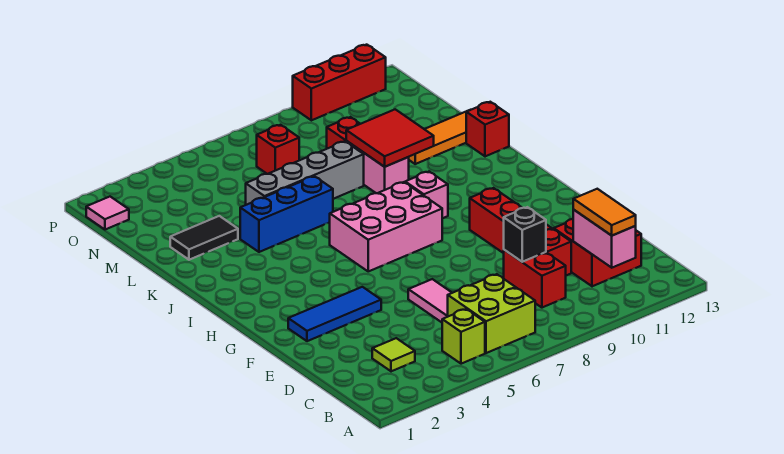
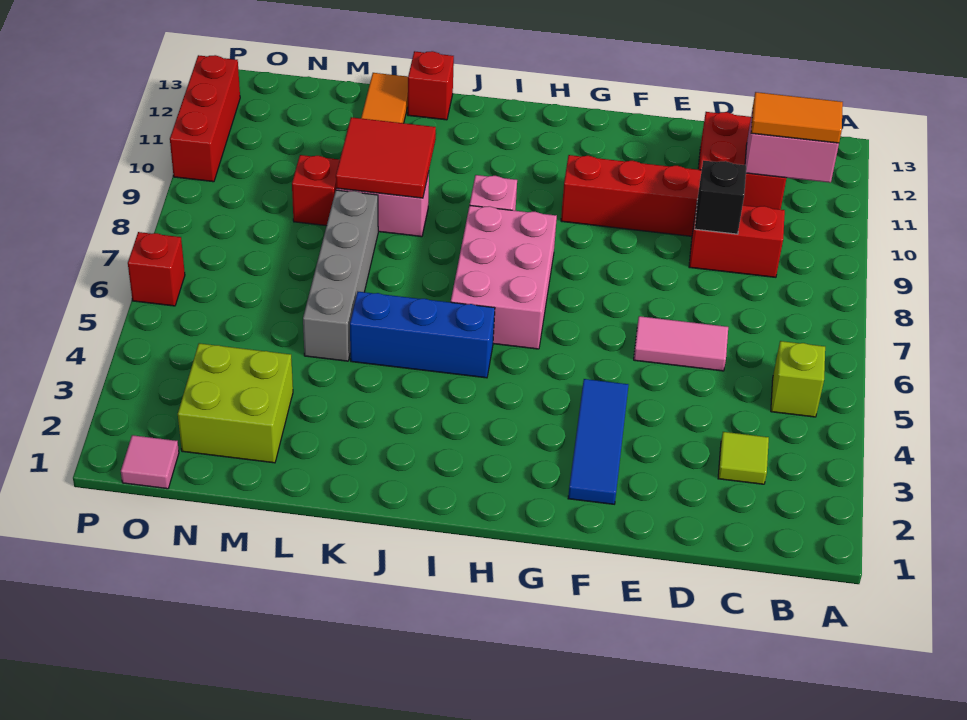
lime 2x2 brick [448,274,535,353] -> lime 2x2 brick moved to [178,343,293,463]
blue 1x3 brick [240,176,333,252] -> blue 1x3 brick turned to [350,292,495,378]
black 1x2 tile [170,216,238,260] -> none
red 1x1 brick [257,125,299,174] -> red 1x1 brick moved to [128,232,185,306]

